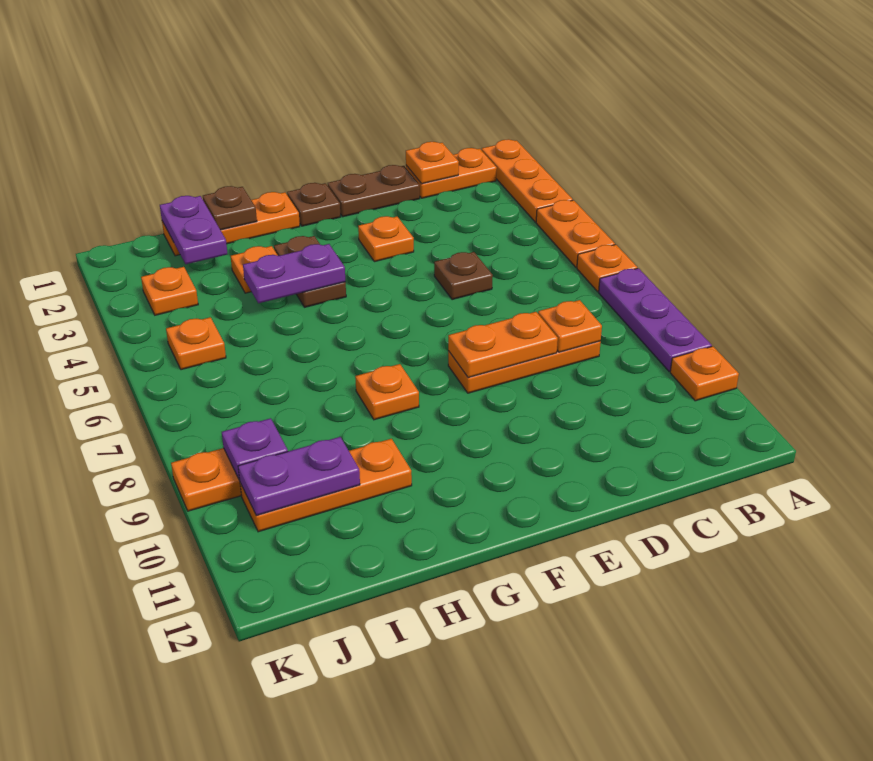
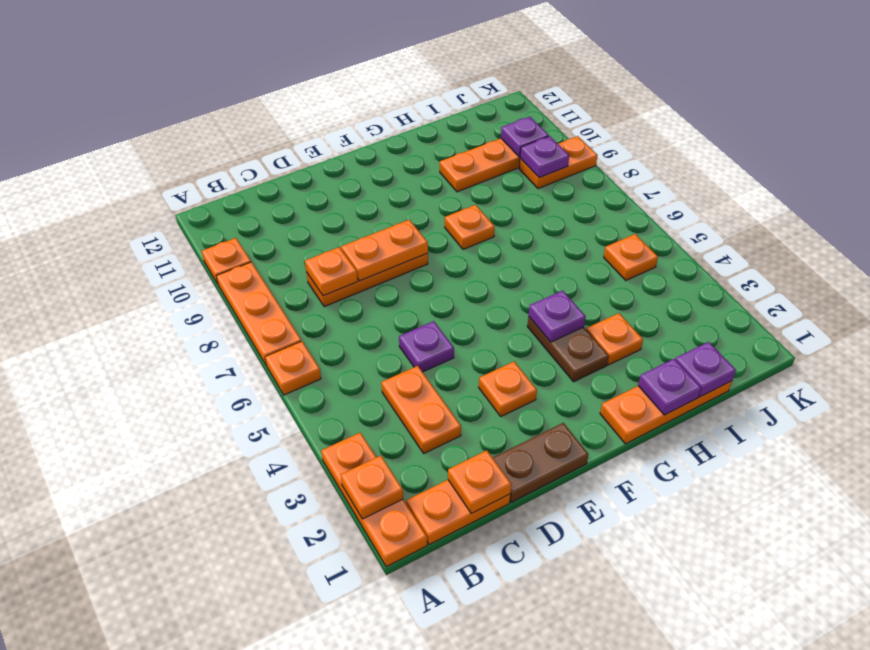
orange 1x2 plate [536,200,615,267] -> orange 1x2 plate moved to [381,366,461,453]
purple 1x3 plate [599,268,712,371] -> orange 1x3 plate [217,262,301,366]
brown 1x1 plate [434,252,493,300] -> purple 1x1 plate [399,321,454,372]
brown 1x1 plate [287,183,341,226] -> none
purple 1x2 plate [243,244,345,303] -> purple 1x1 plate [529,291,586,342]
brown 1x1 plate [203,186,257,230] -> purple 1x1 plate [638,359,701,415]
purple 1x2 plate [160,196,228,264] -> purple 1x1 plate [675,342,736,397]
purple 1x2 plate [238,437,360,516] -> purple 1x1 plate [501,117,549,157]
orange 1x1 plate [141,267,198,315] -> orange 1x1 plate moved to [341,456,403,519]

